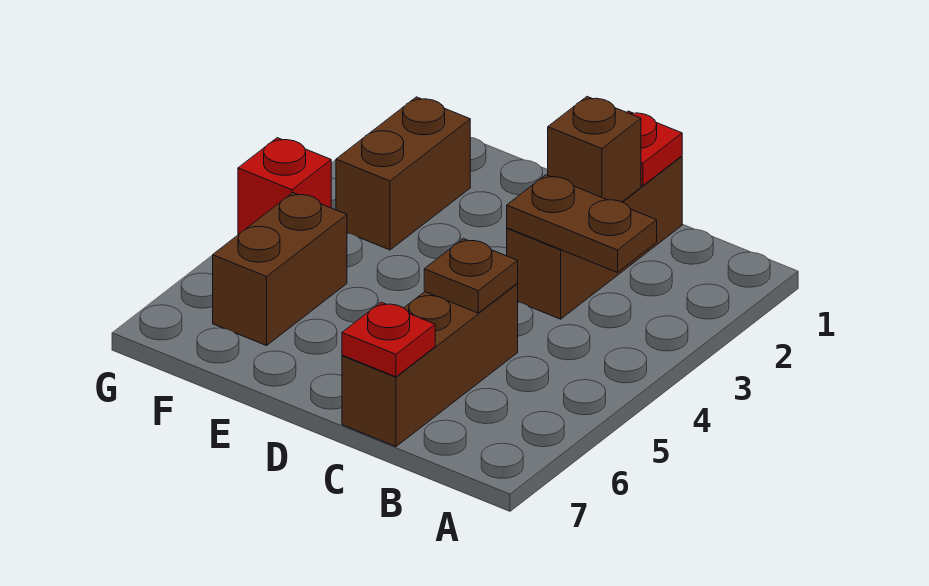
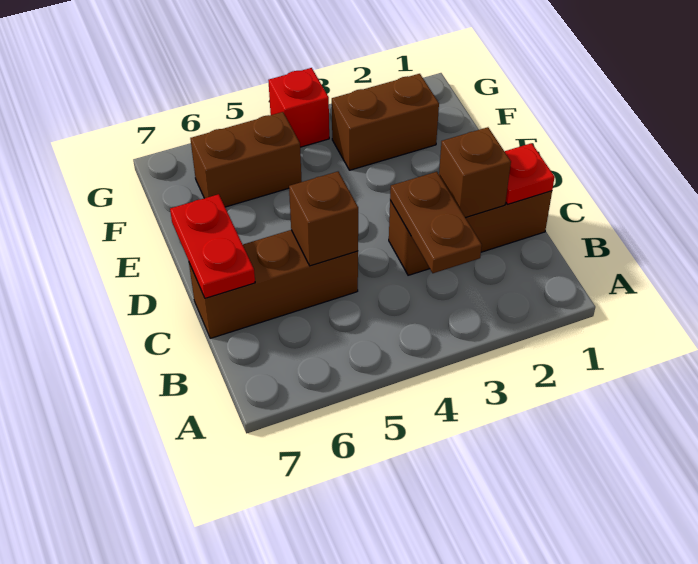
brown 1x1 plate [424,239,518,313] -> brown 1x1 brick [289,172,358,266]
red 1x1 plate [342,302,435,377] -> red 1x2 plate [170,194,255,298]

